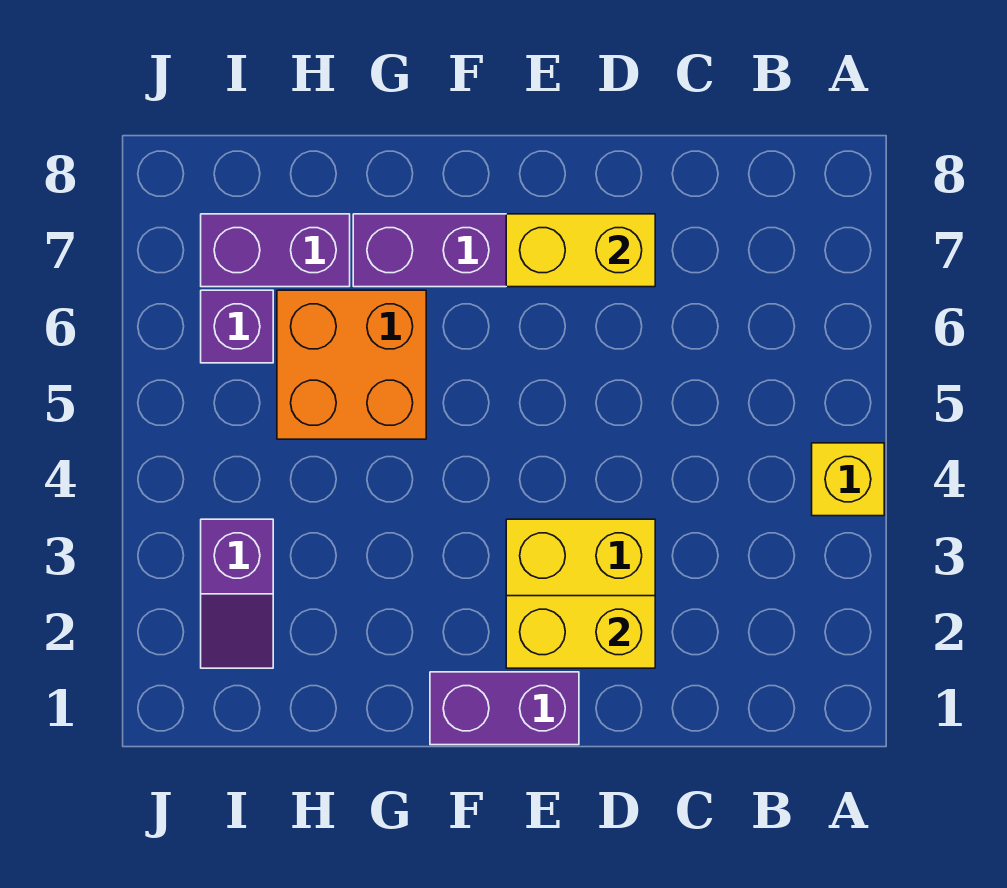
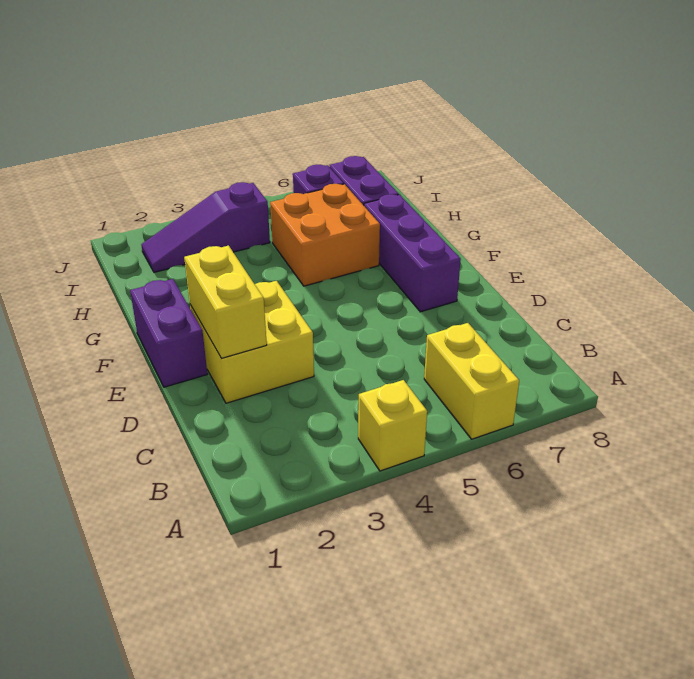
yellow 1x2 brick [506,214,655,287] -> yellow 1x2 brick moved to [424,323,519,439]
purple 1x2 slope [201,519,273,668] -> purple 1x3 slope [141,182,270,272]

